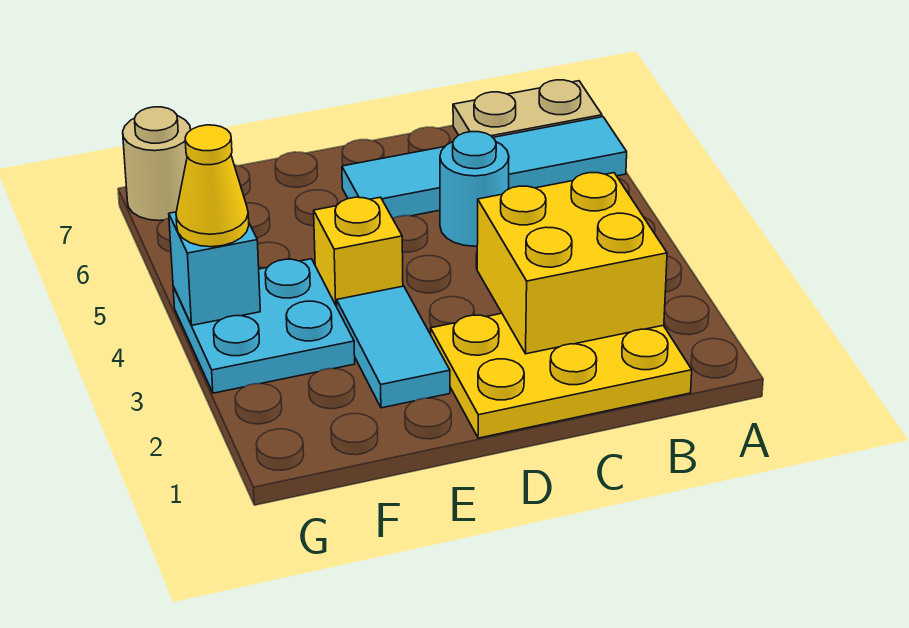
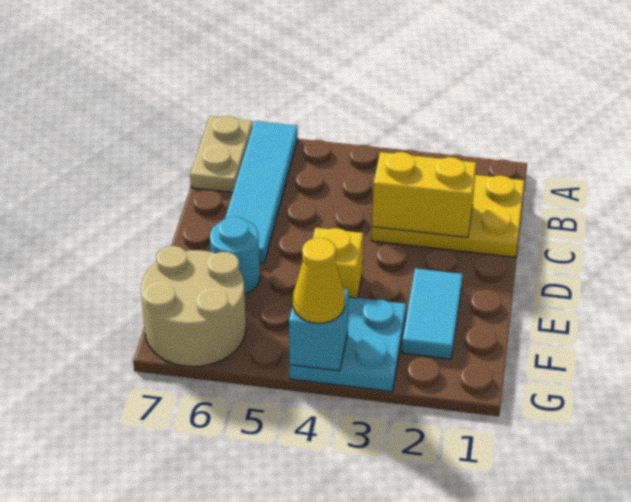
yellow 2x3 plate [431,313,692,438] -> yellow 2x3 plate turned to [372,175,524,257]
yellow 2x2 brick [477,173,667,354] -> yellow 1x2 brick [372,152,476,237]
cyan 1x1 round brick [440,132,509,246] -> cyan 1x1 round brick moved to [210,217,260,294]
cyan 1x2 tile [337,286,450,408] -> cyan 1x2 tile turned to [402,268,463,359]
tan 1x1 round brick [123,107,191,221] -> tan 2x2 round brick [141,246,246,367]

